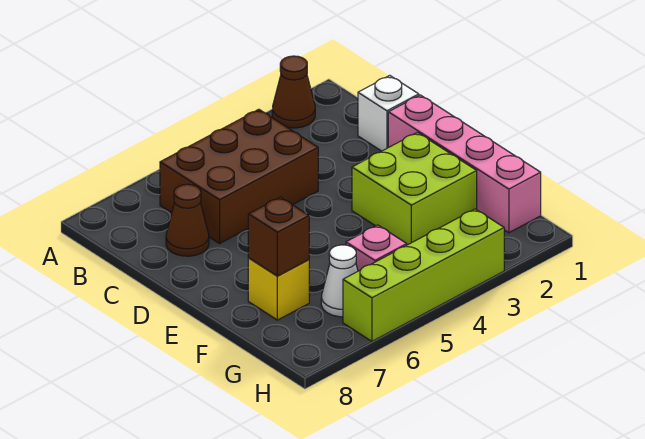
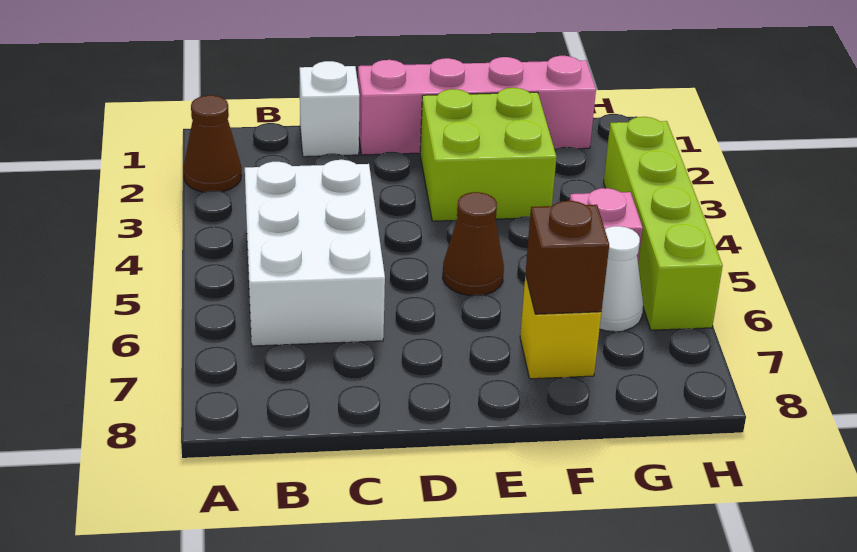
brown 2x3 brick [160,109,318,243] -> white 2x3 brick [245,160,385,346]
brown 1x1 cone [166,184,209,256] -> brown 1x1 cone moved to [443,192,504,296]

